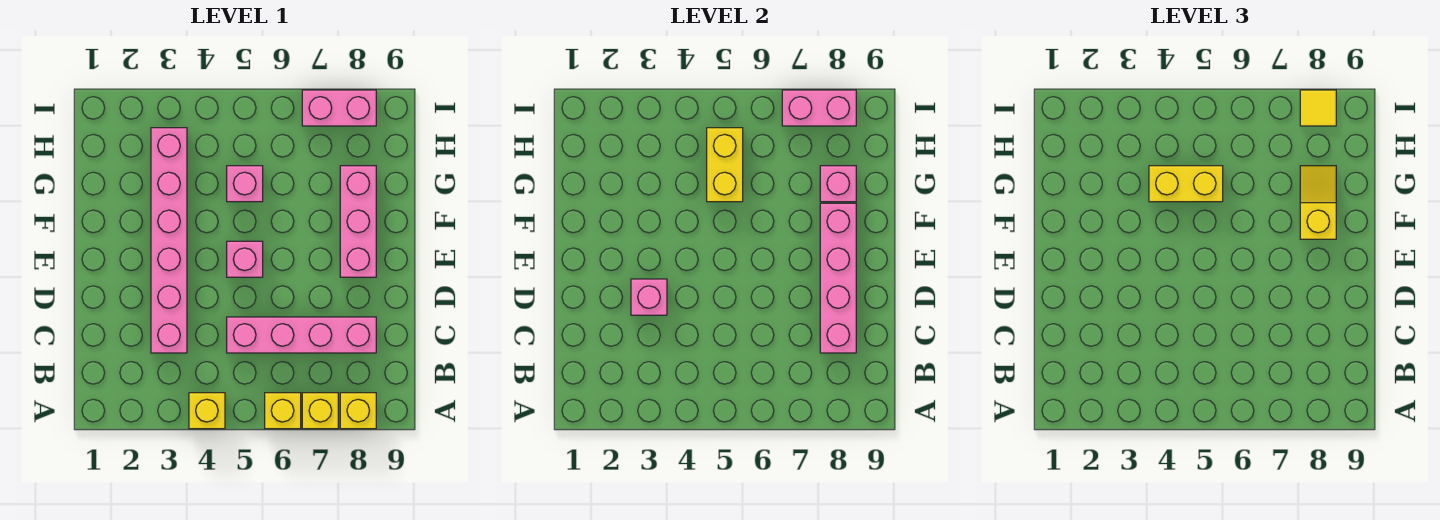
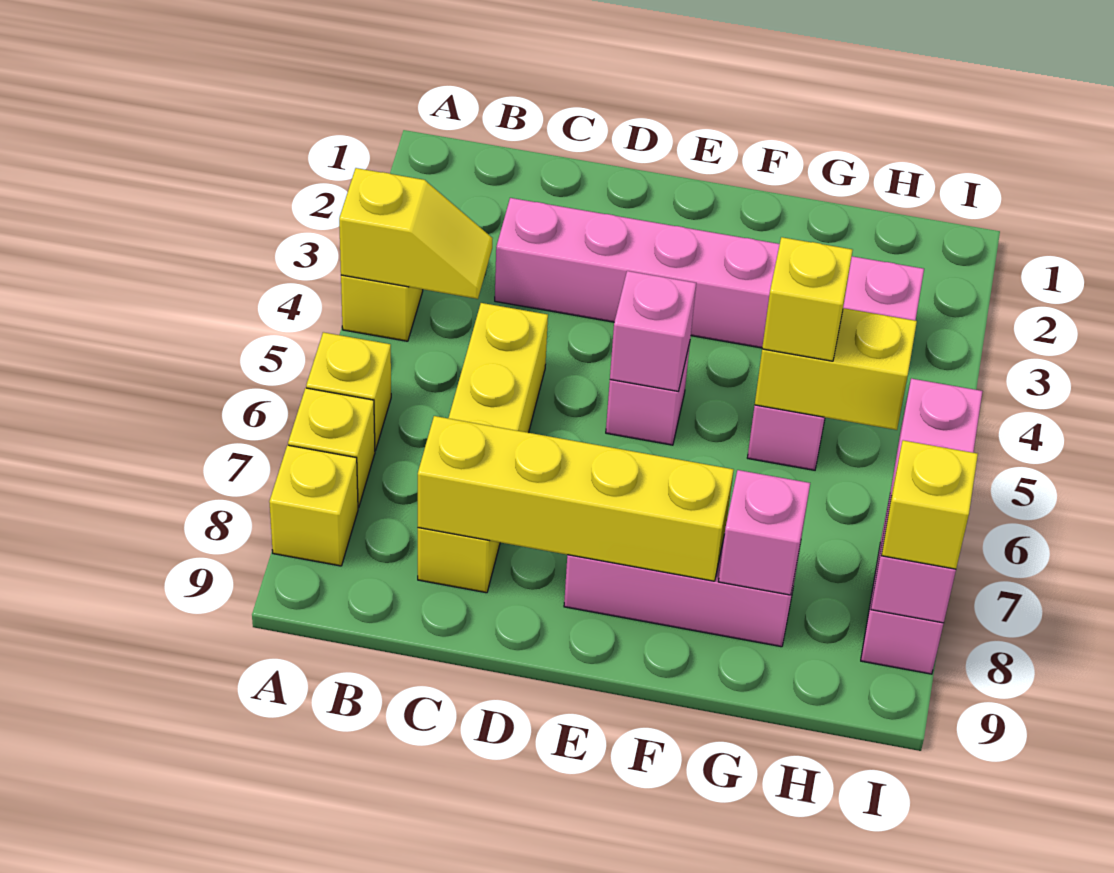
pink 1x4 brick [227,317,376,353] -> yellow 1x4 brick [418,303,548,593]
pink 1x4 brick [820,203,856,353] -> yellow 1x4 brick [418,416,733,581]
pink 1x1 brick [631,279,667,315] -> pink 1x1 brick moved to [610,271,696,392]
yellow 1x2 slope [1300,166,1336,239] -> yellow 1x2 slope moved to [339,168,492,299]
yellow 1x2 brick [1149,166,1223,202] -> yellow 1x1 brick [762,237,853,361]
pink 1x2 brick [782,90,856,126] -> pink 1x3 brick [871,379,983,623]
yellow 1x1 tile [1300,90,1336,126] -> yellow 1x1 brick [881,440,978,569]

